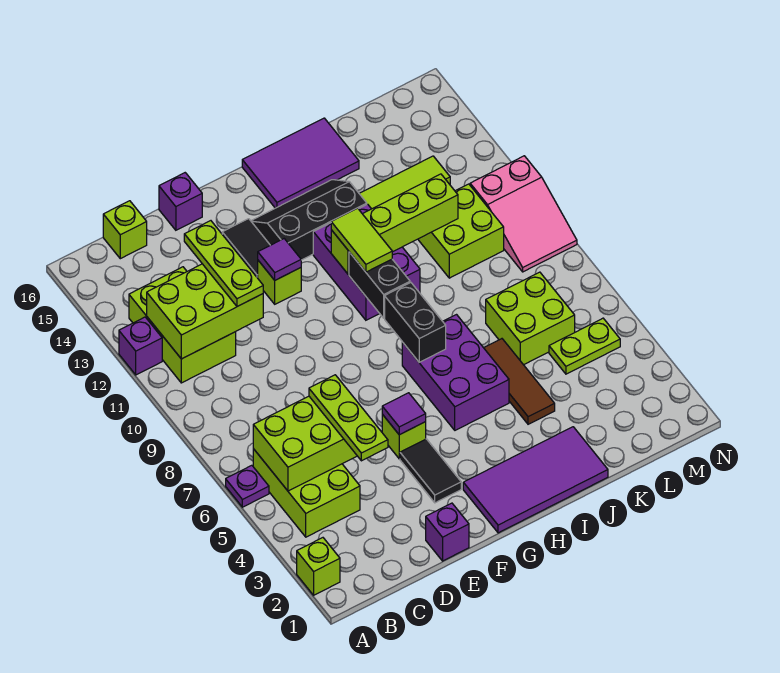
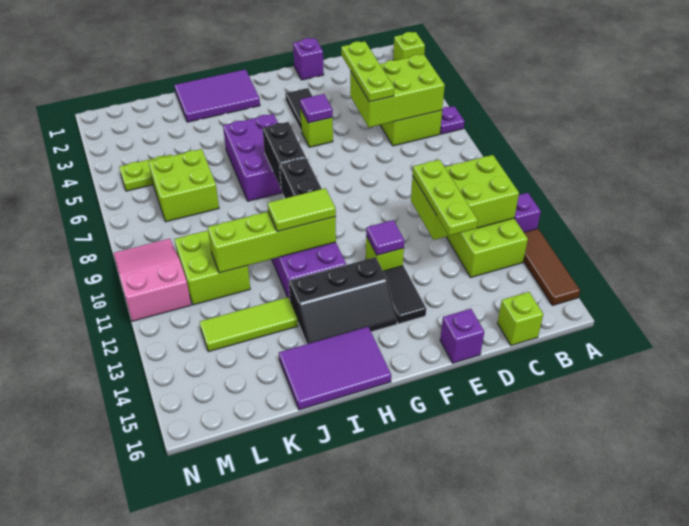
purple 2x4 tile [463,427,608,533] -> purple 2x3 tile [175,69,260,122]
lime 1x2 tile [331,208,392,272] -> lime 1x2 tile turned to [268,188,336,232]
brown 1x3 tile [484,339,555,424] -> brown 1x3 tile moved to [523,229,580,305]

